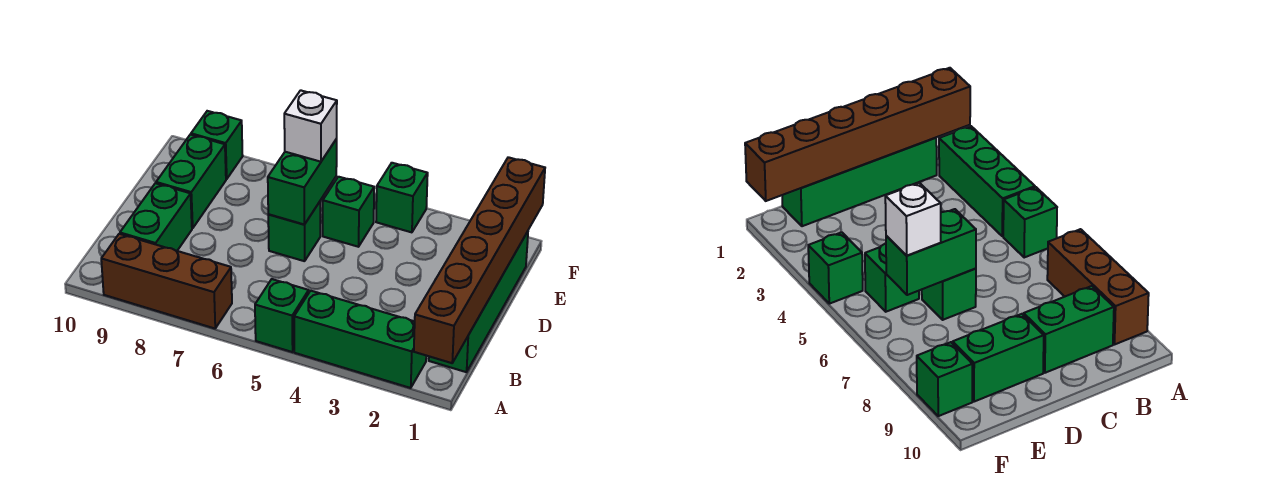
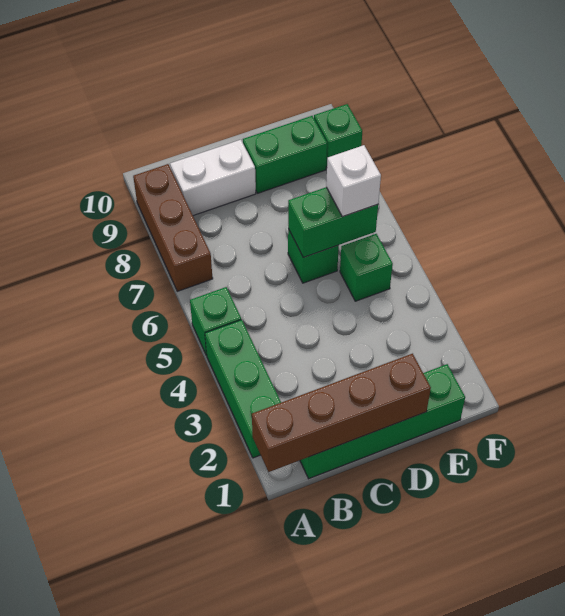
brown 1x6 brick [414,157,545,363] -> brown 1x4 brick [252,354,431,472]
green 1x2 brick [120,183,192,251] -> white 1x2 brick [170,140,256,216]
green 1x1 brick [376,163,428,232] -> none

